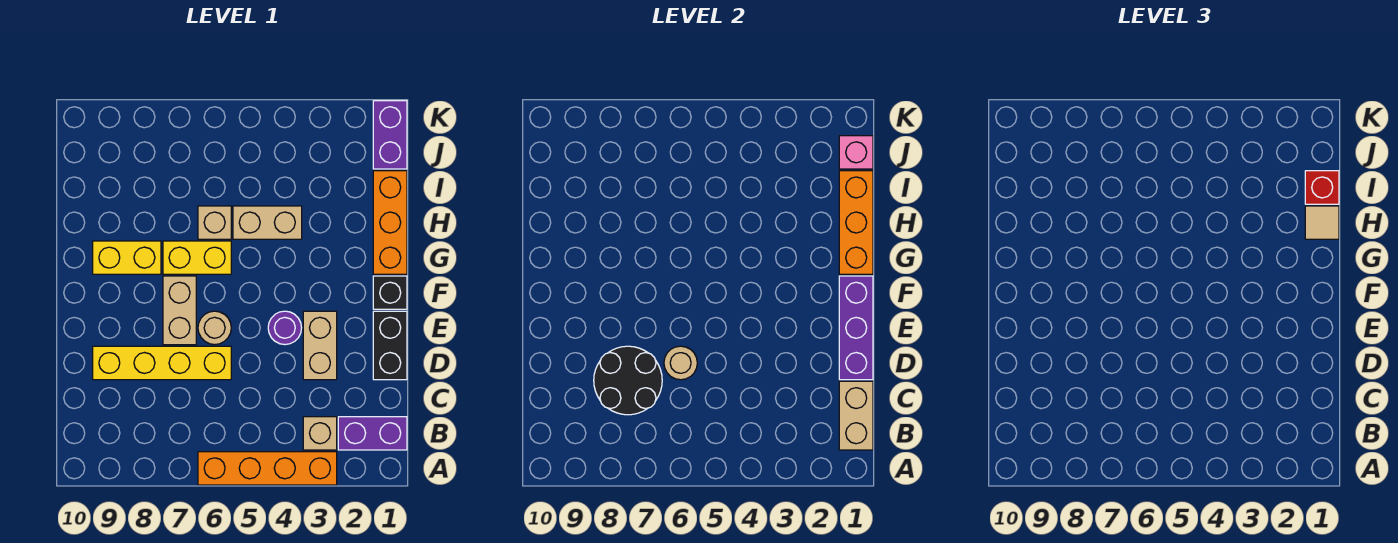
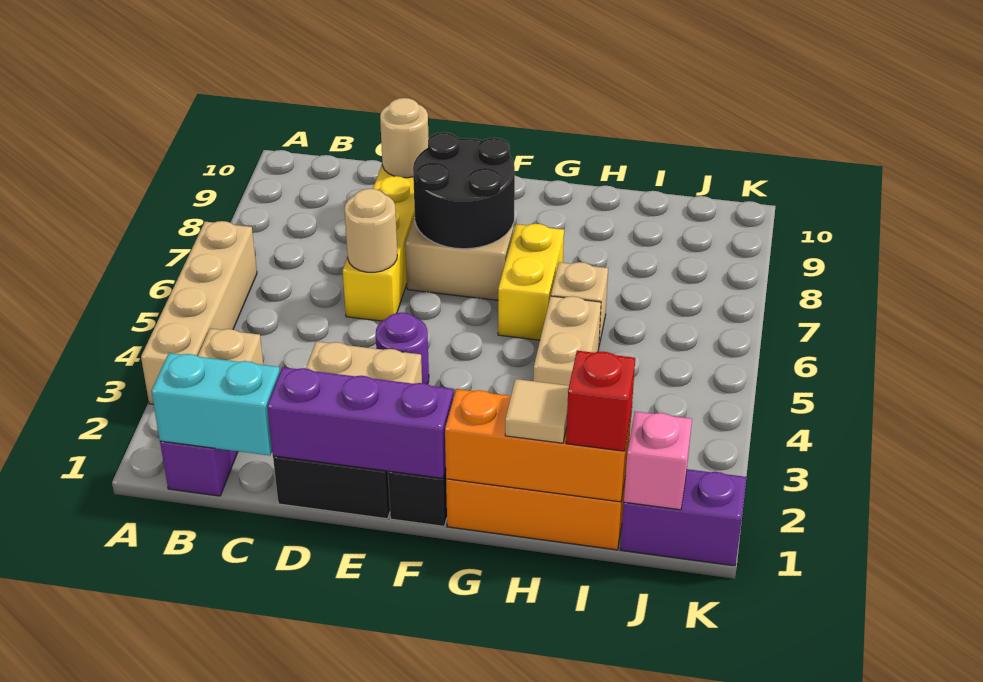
orange 1x4 brick [198,452,337,485] -> tan 1x4 brick [141,221,257,404]
tan 1x2 brick [839,381,873,450] -> cyan 1x2 brick [151,353,280,456]
black 2x2 round brick [594,346,662,415] -> black 2x2 round brick moved to [413,132,515,249]
tan 1x1 round brick [198,311,231,345] -> tan 1x1 round brick moved to [380,98,429,178]
yellow 1x2 brick [93,241,161,274] -> none

